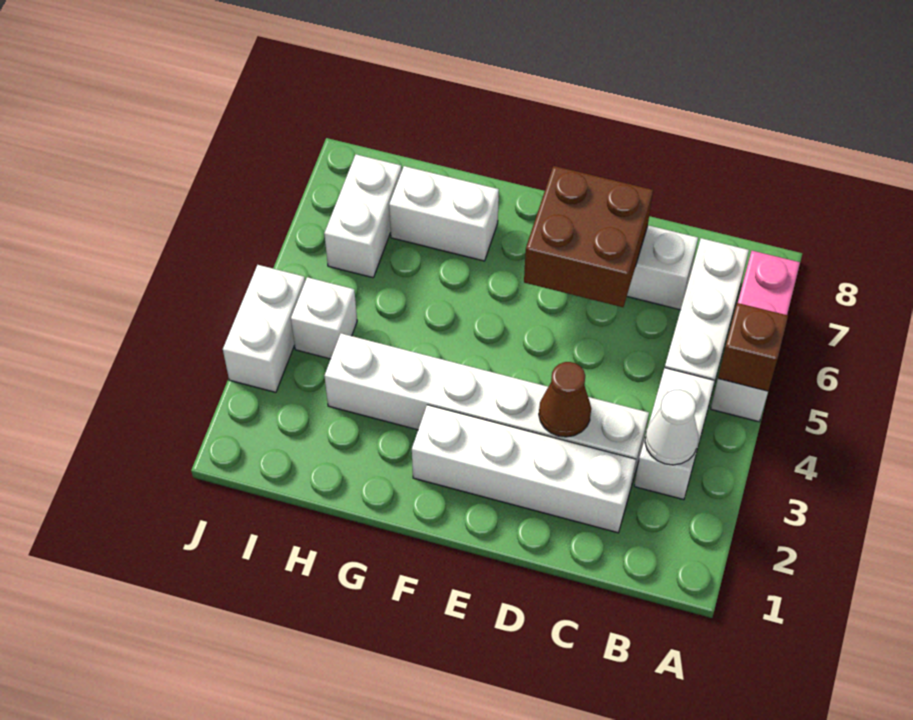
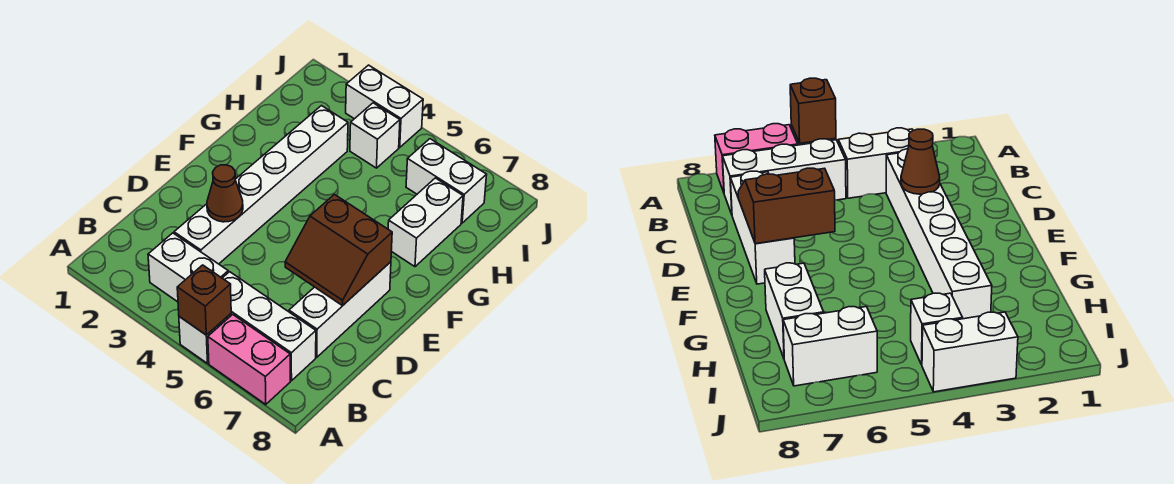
white 1x1 cone [645,390,698,465] -> none
white 1x4 brick [412,405,636,533] -> none
brown 2x2 brick [524,166,653,307] -> brown 2x2 slope [285,195,392,306]

